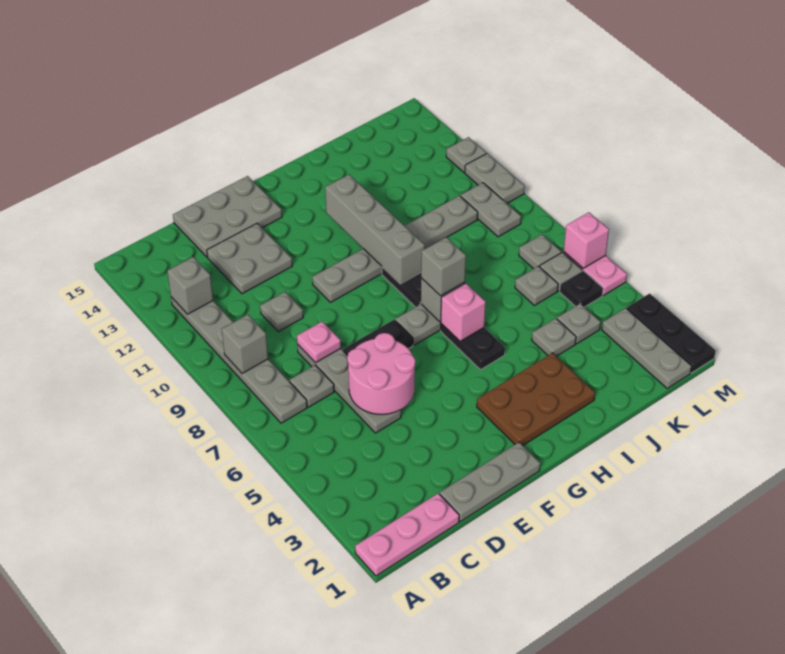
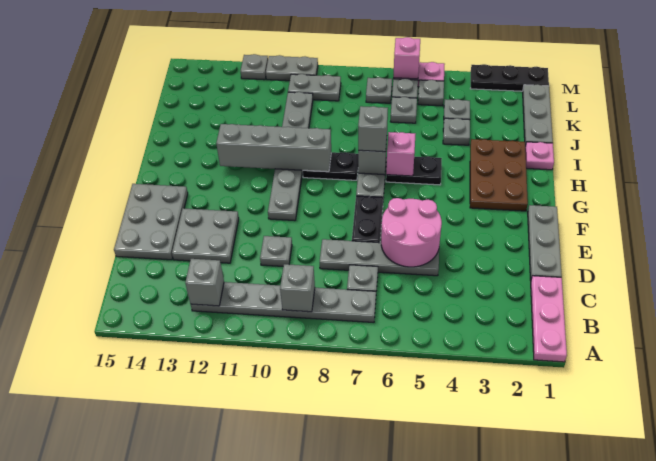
pink 1x1 plate [297,322,341,363] -> pink 1x1 plate moved to [525,142,554,170]
grey 1x3 plate [602,308,692,388] -> grey 1x3 plate turned to [523,84,553,145]
black 1x1 plate [560,271,603,307] -> grey 1x1 plate [418,80,444,106]

